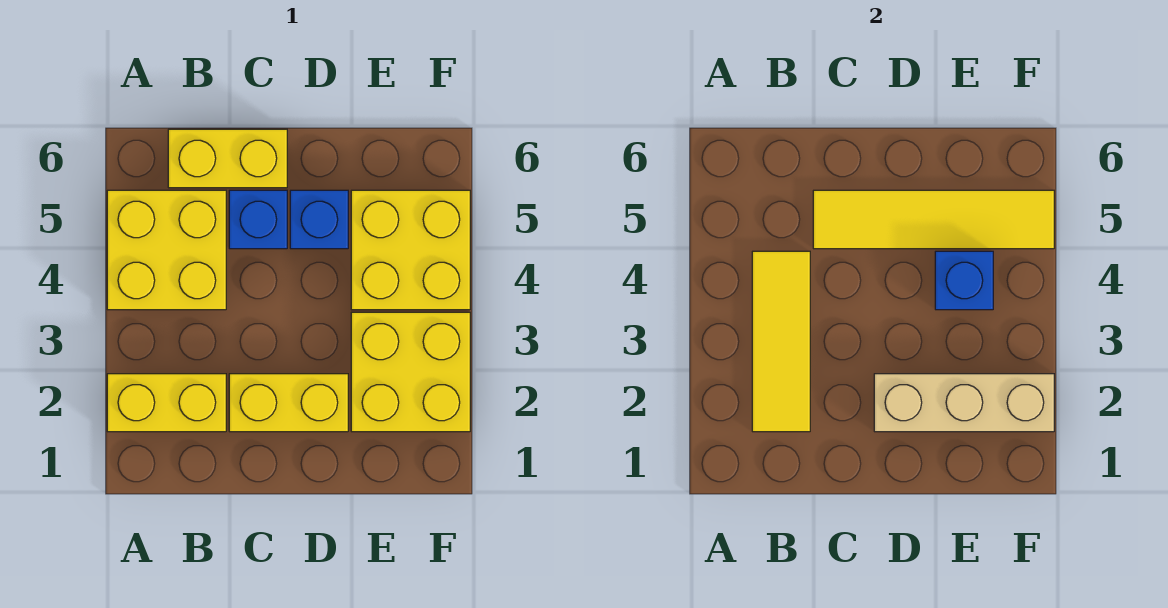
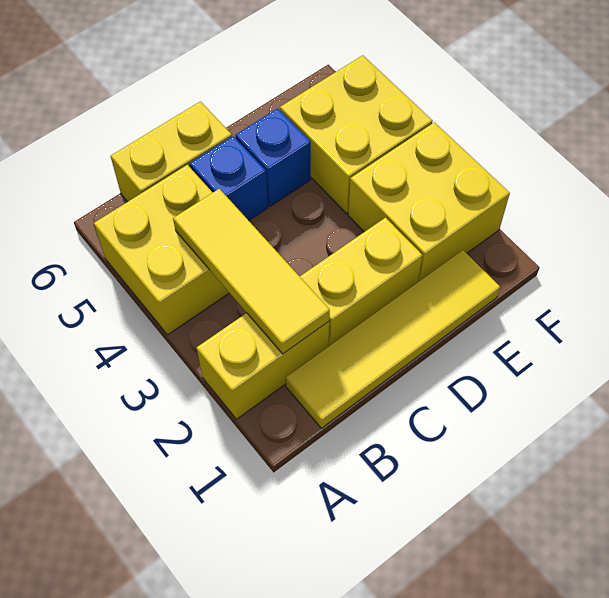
yellow 1x4 tile [813,190,1054,249] -> yellow 1x4 tile moved to [286,250,500,428]
tan 1x3 brick [874,374,1054,432] -> none
blue 1x1 brick [935,251,993,310] -> none

